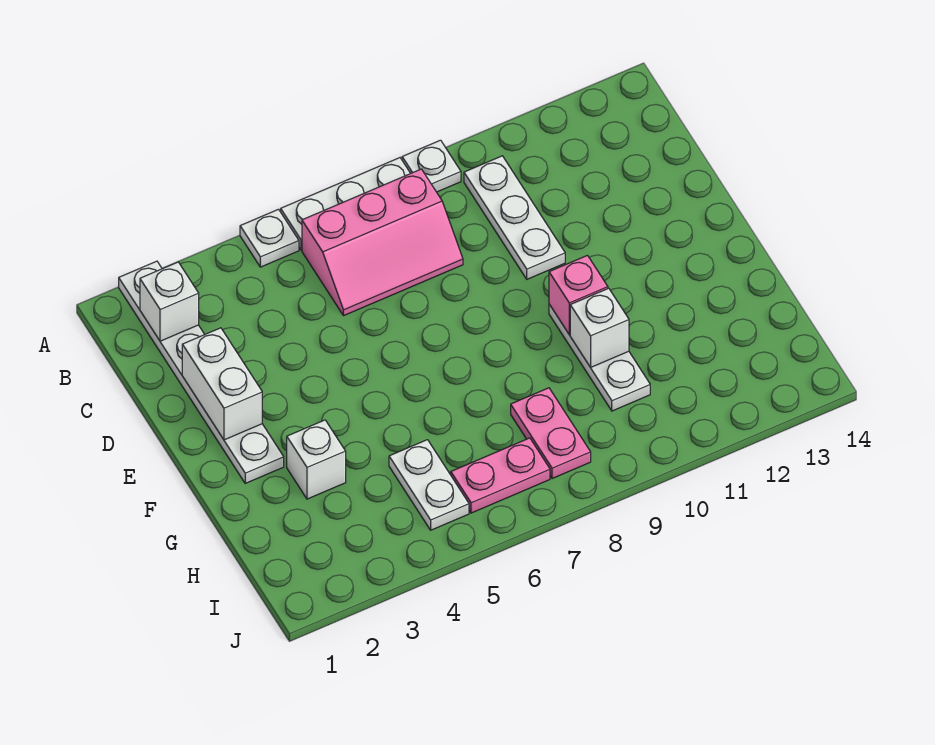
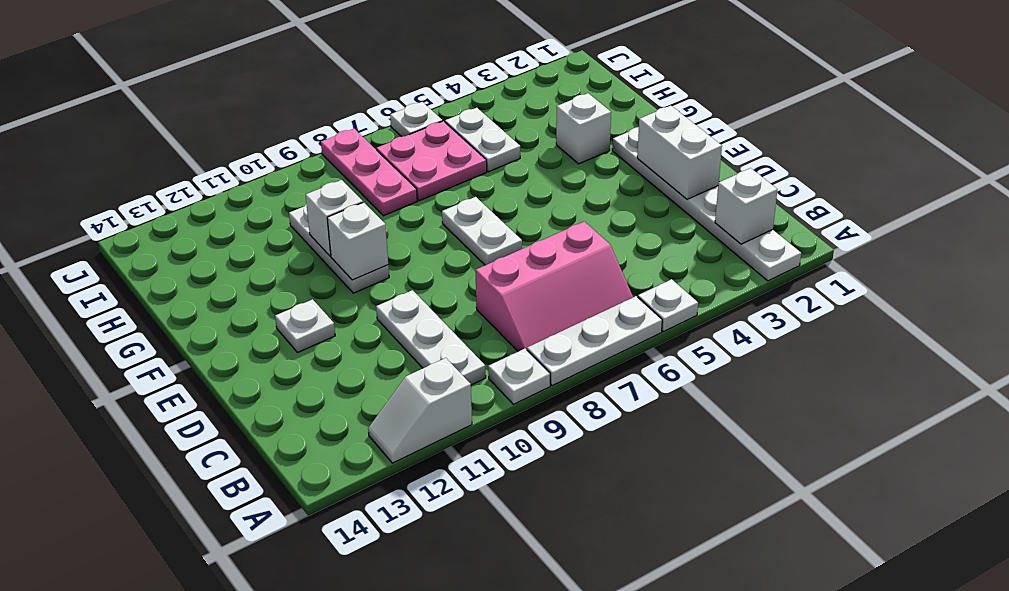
none -> white 1x2 slope [368,358,472,463]
pink 2x3 slope [302,169,463,316] -> pink 2x3 slope turned to [475,221,633,351]
none -> white 1x2 plate [442,197,522,265]
none -> white 1x1 plate [275,299,335,352]
pink 1x1 brick [549,255,608,335] -> white 1x1 brick [327,202,388,280]
pink 1x2 plate [511,388,591,479] -> pink 1x3 plate [321,129,417,216]
pink 1x2 plate [451,438,550,513] -> pink 2x2 plate [376,121,487,201]
none -> white 1x1 plate [390,102,442,137]

